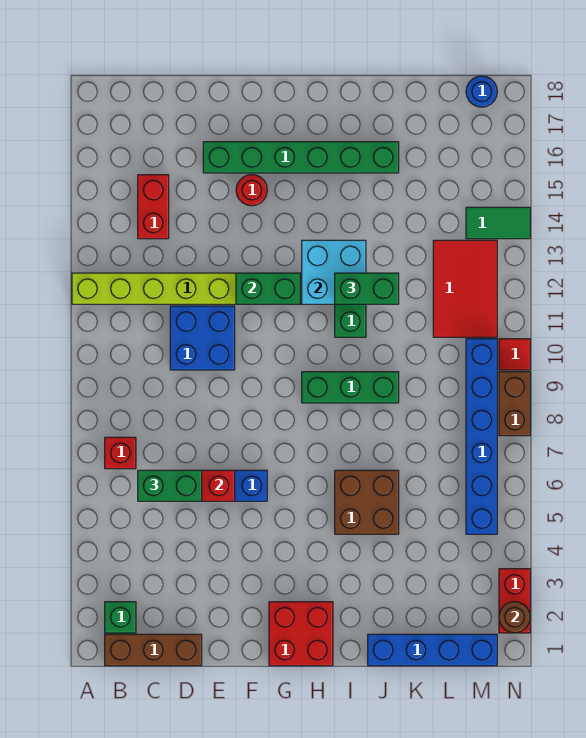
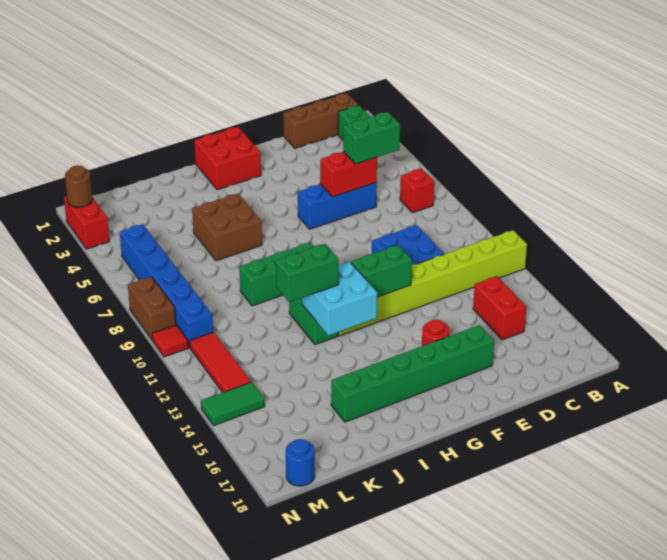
blue 1x4 brick [368,634,497,666] -> none
red 2x3 tile [433,240,497,337] -> red 1x3 tile [190,332,251,393]

